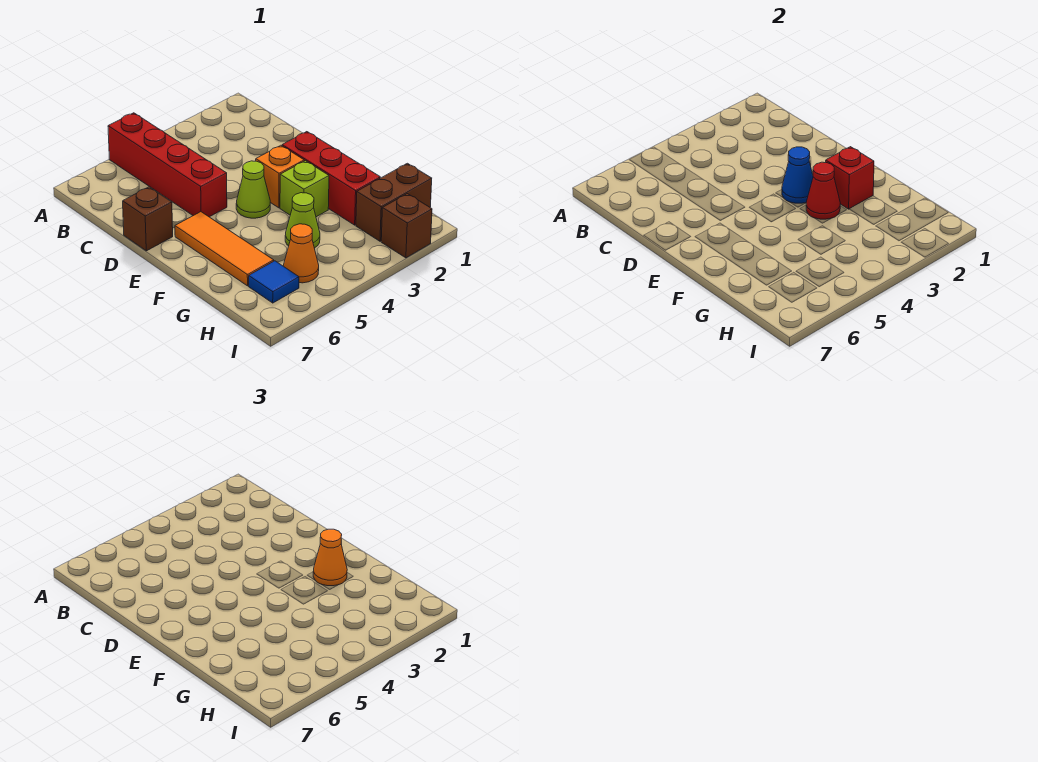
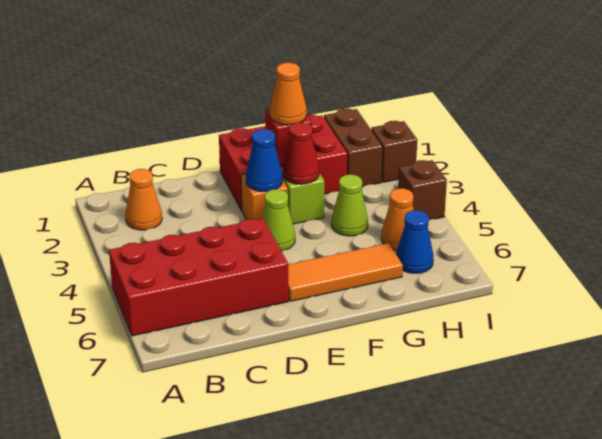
red 1x4 brick [108,113,227,217] -> red 2x4 brick [109,218,289,336]
none -> orange 1x1 cone [125,169,162,230]
brown 1x1 brick [123,187,173,251] -> brown 1x1 brick moved to [398,160,447,220]
red 1x3 brick [282,132,380,225] -> red 2x3 brick [219,115,347,211]
blue 1x1 tile [249,261,299,303] -> blue 1x1 cone [396,210,434,273]

